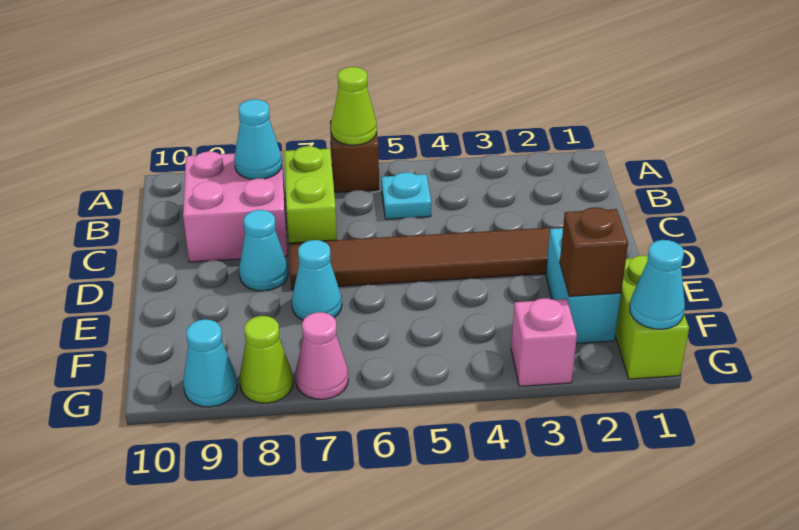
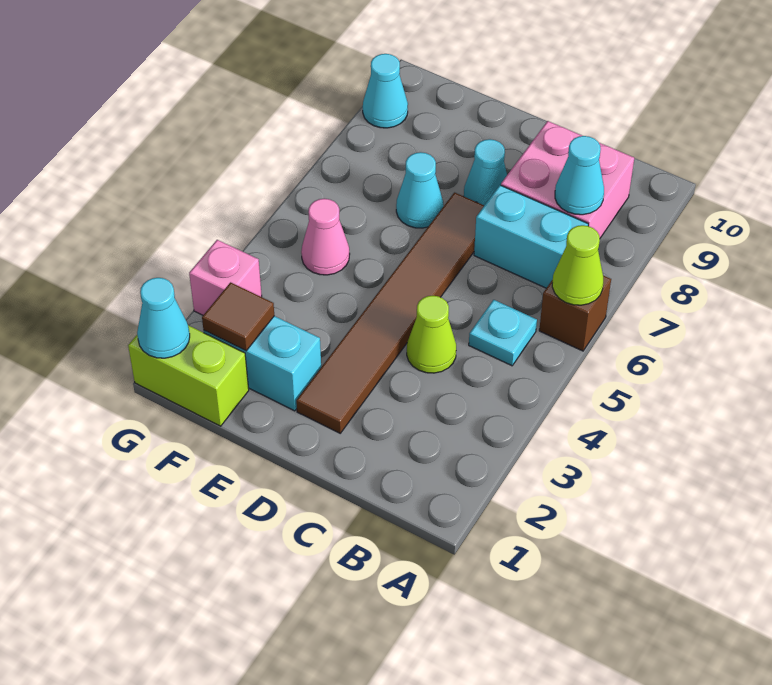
lime 1x2 brick [284,146,337,243] -> cyan 1x2 brick [474,185,588,288]
brown 1x1 brick [560,207,628,296] -> brown 1x1 tile [202,282,274,351]
pink 1x1 cone [295,312,348,399] -> pink 1x1 cone moved to [301,199,350,275]
lime 1x1 cone [239,316,293,403] -> lime 1x1 cone moved to [407,296,456,373]

